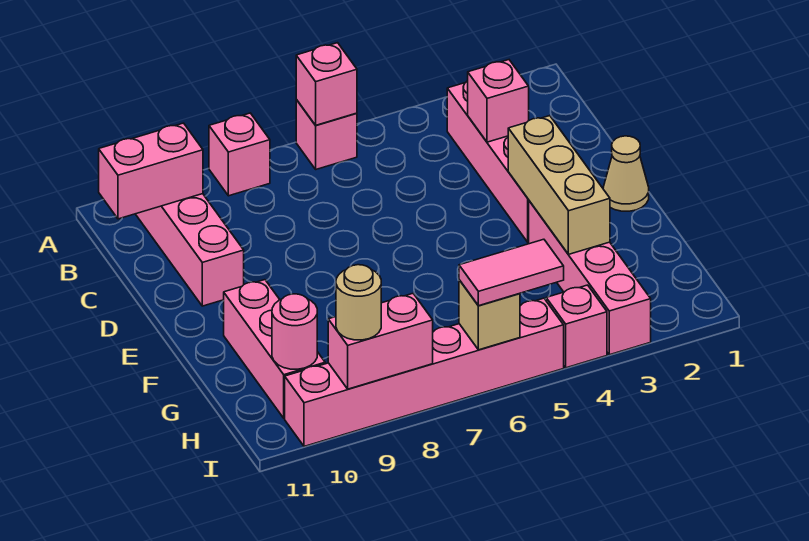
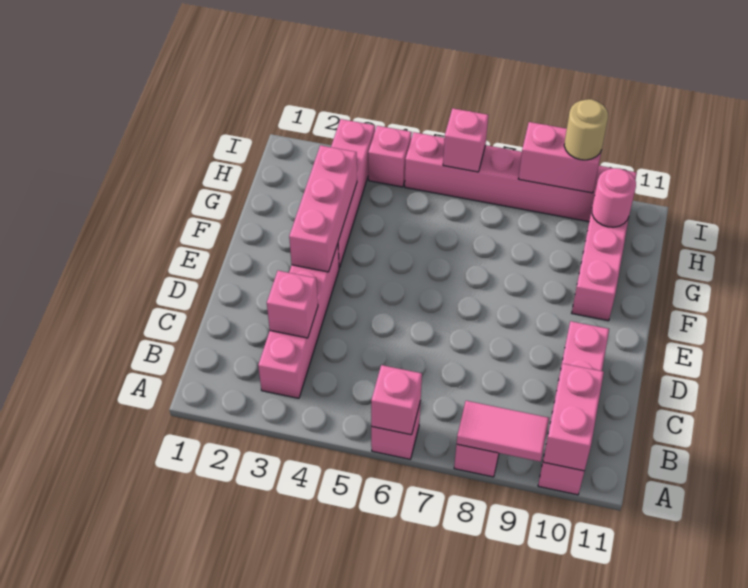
pink 1x2 brick [99,123,203,219] -> pink 1x2 brick turned to [543,364,604,471]
tan 1x1 cone [603,136,649,211] -> none
tan 1x3 brick [508,116,610,254] -> pink 1x3 brick [289,145,357,272]
pink 1x2 tile [459,239,564,306] -> pink 1x2 tile moved to [457,401,549,462]
tan 1x1 brick [459,280,520,350] -> pink 1x1 brick [443,108,488,172]

